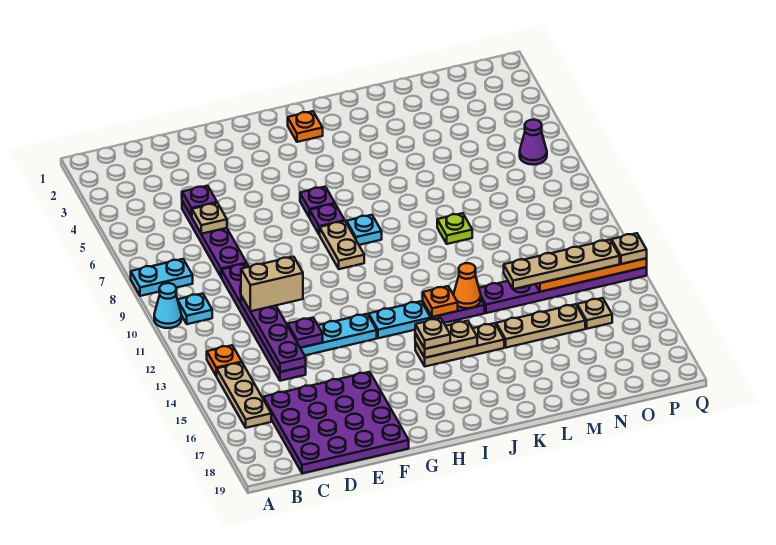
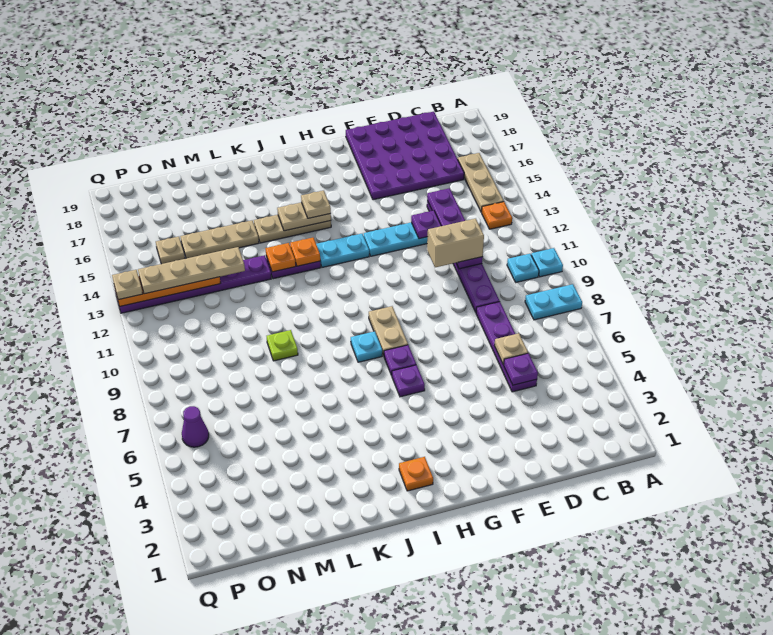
cyan 1x1 cone [154,283,182,328] -> cyan 1x1 plate [531,248,563,277]
orange 1x1 cone [454,263,481,308] -> orange 1x1 plate [265,243,296,272]

